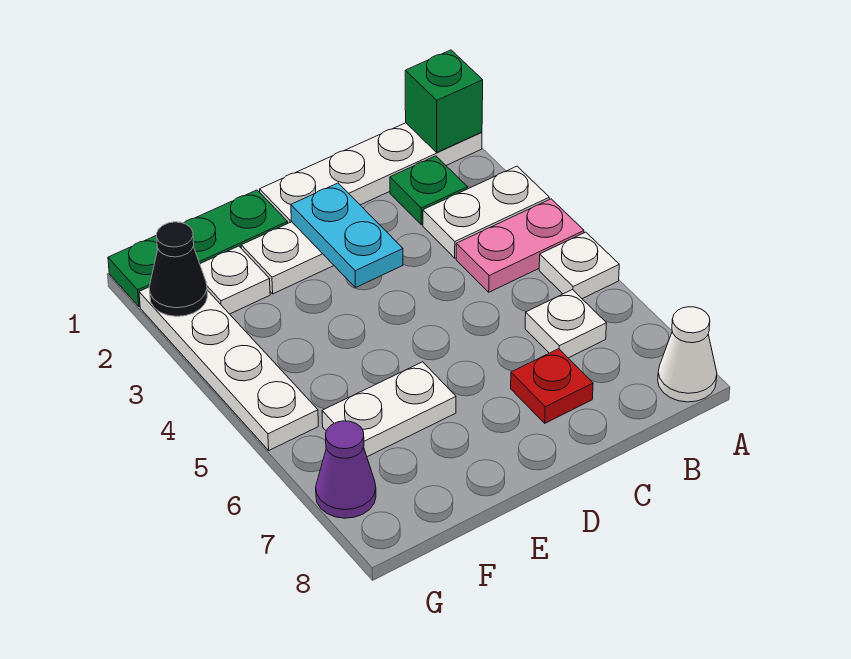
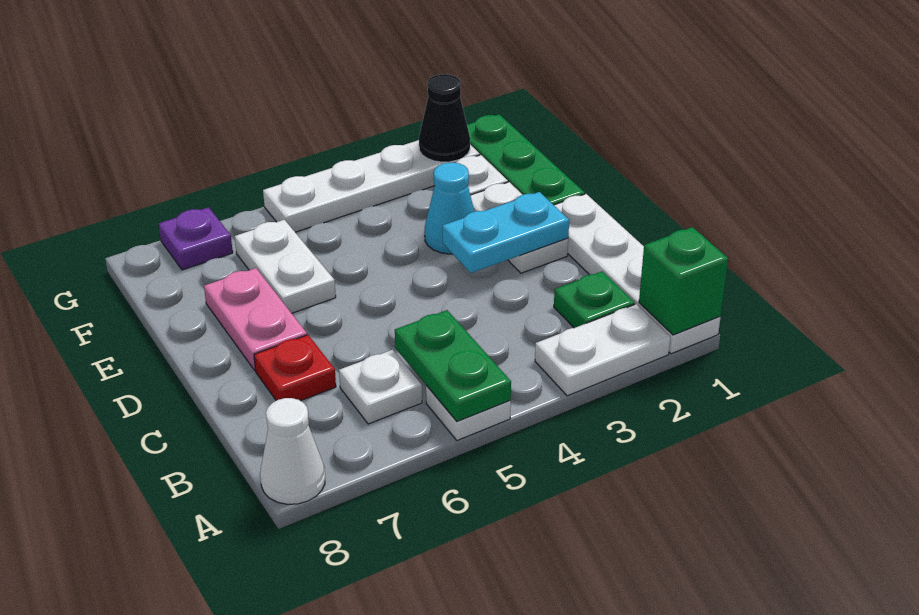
white 1x2 plate [423,166,549,258] -> white 1x2 plate turned to [535,304,670,396]
pink 1x2 plate [456,199,584,292] -> pink 1x2 plate moved to [204,268,307,370]
none -> green 1x2 plate [395,310,511,421]
none -> cyan 1x1 cone [425,163,474,254]
purple 1x1 cone [316,421,376,518] -> purple 1x1 plate [159,207,233,270]

